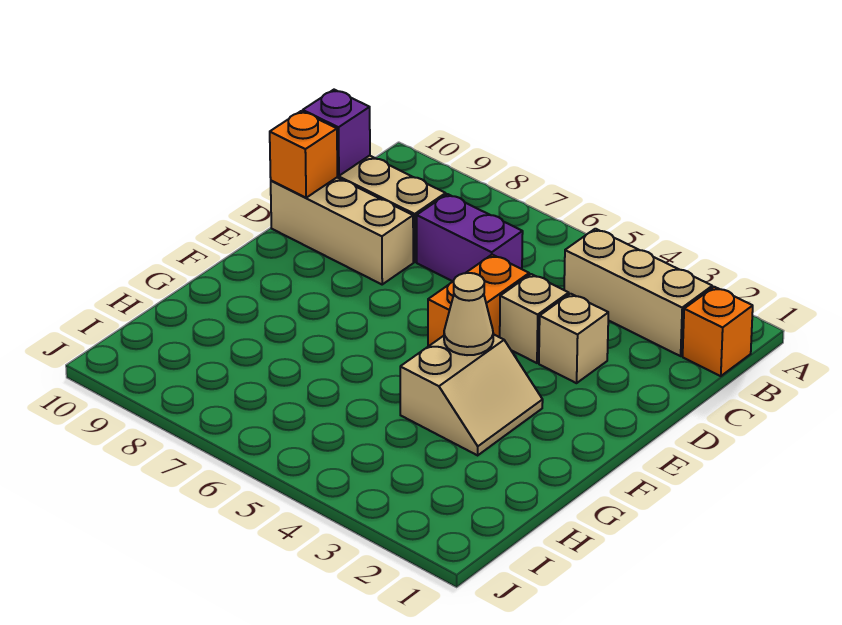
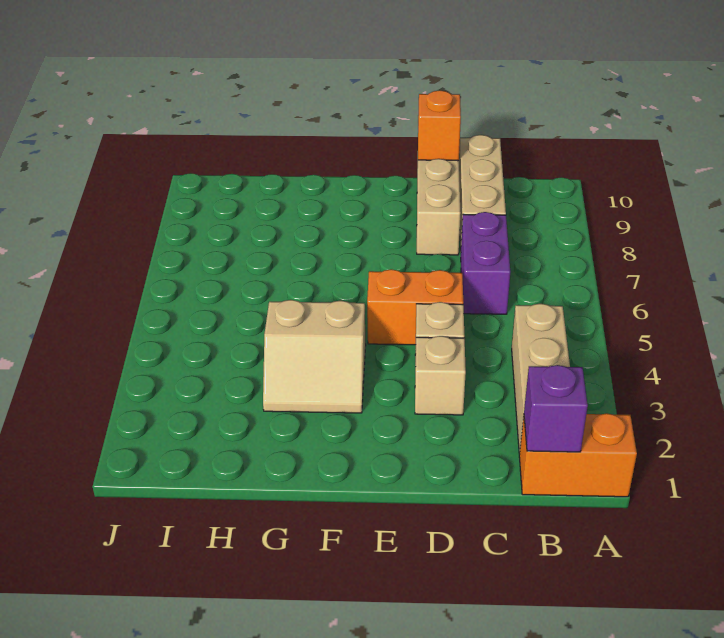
orange 1x1 brick [683,287,753,376] -> orange 1x2 brick [519,413,637,497]
purple 1x1 brick [303,90,370,176] -> purple 1x1 brick moved to [524,365,588,452]
tan 1x1 cone [444,273,493,355] -> none

